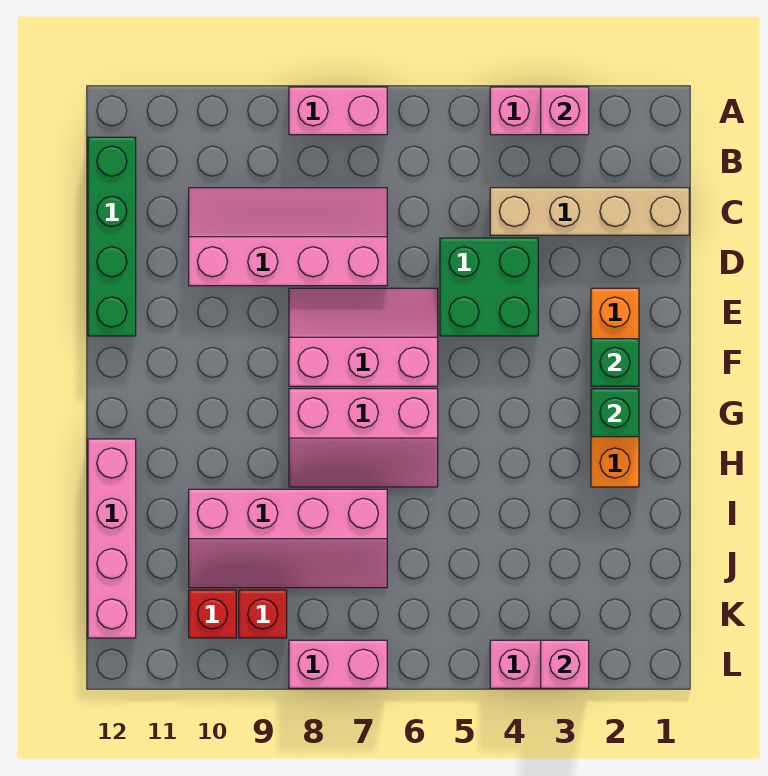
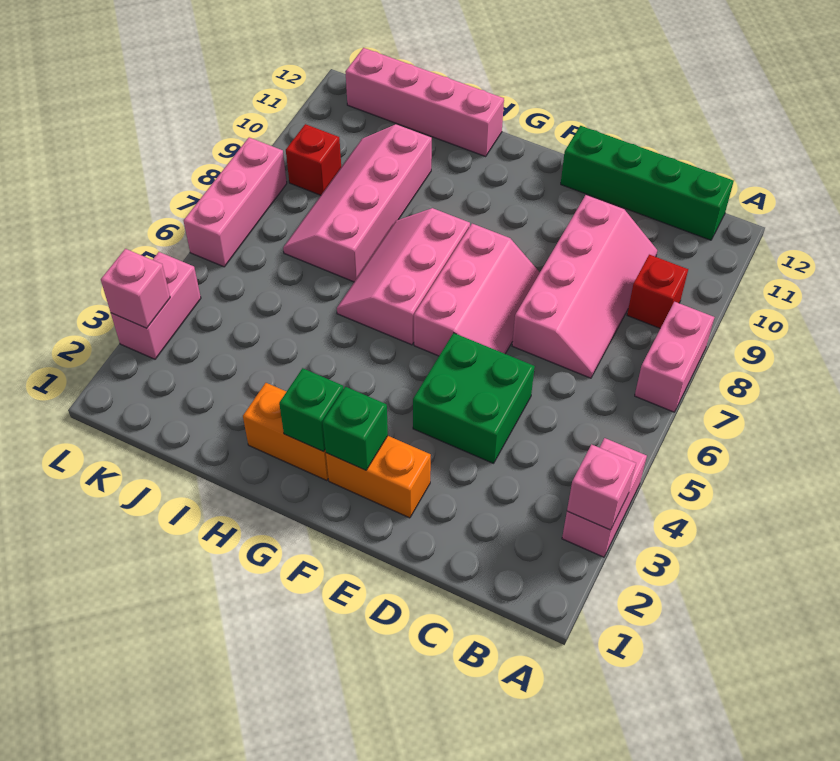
tan 1x4 brick [490,188,689,235] -> none
red 1x1 brick [189,590,236,638] -> red 1x1 brick moved to [627,255,688,328]
pink 1x2 brick [289,640,387,688] -> pink 1x3 brick [184,137,287,267]

